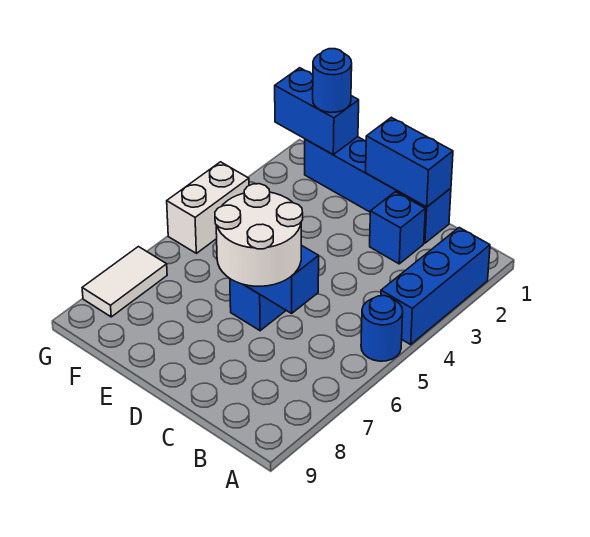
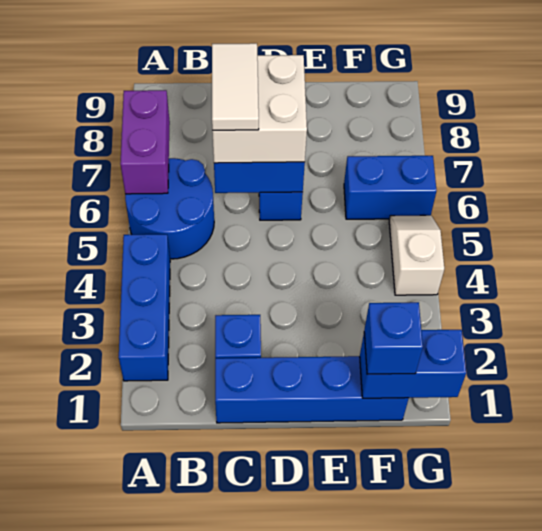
blue 1x1 round brick [361,296,403,361] -> blue 2x2 round brick [125,158,214,259]
none -> purple 1x2 brick [120,90,170,194]
blue 1x2 brick [366,117,453,207] -> blue 1x2 brick moved to [344,156,437,219]
white 2x2 round brick [215,184,303,286] -> white 2x2 brick [212,55,307,163]
blue 1x1 round brick [313,49,352,113] -> blue 1x1 brick [364,302,423,374]
white 1x2 brick [167,162,249,253] -> white 1x2 slope [389,215,444,295]
white 1x2 tile [82,247,167,317] -> white 1x2 tile moved to [212,43,259,130]

